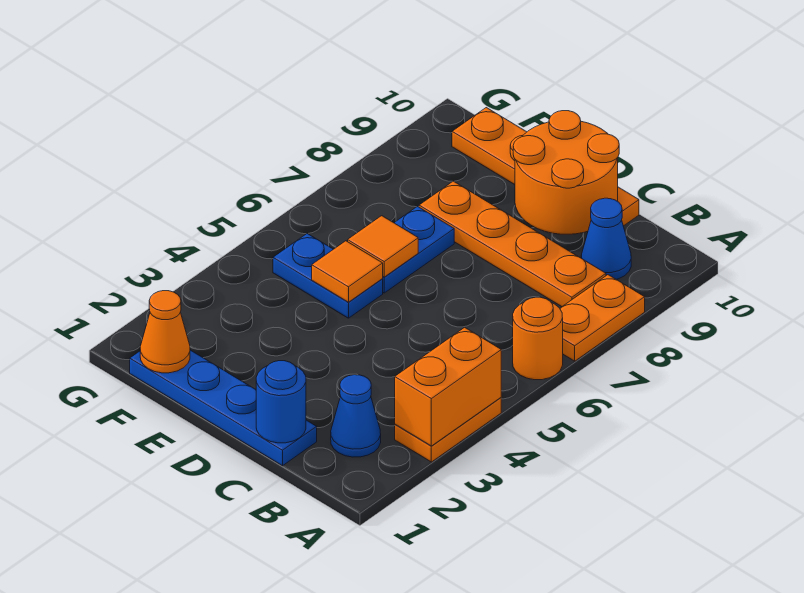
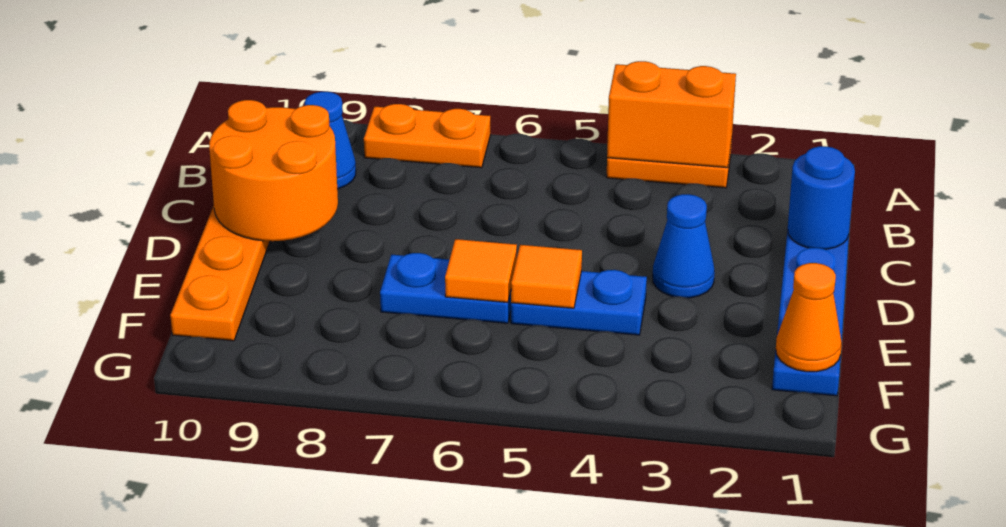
orange 1x1 round brick [513,297,563,380] -> none
blue 1x1 cone [331,375,381,457] -> blue 1x1 cone moved to [653,194,715,298]
orange 1x4 plate [419,181,606,307] -> none
blue 1x2 plate [273,234,383,318] -> blue 1x2 plate turned to [511,270,647,335]

